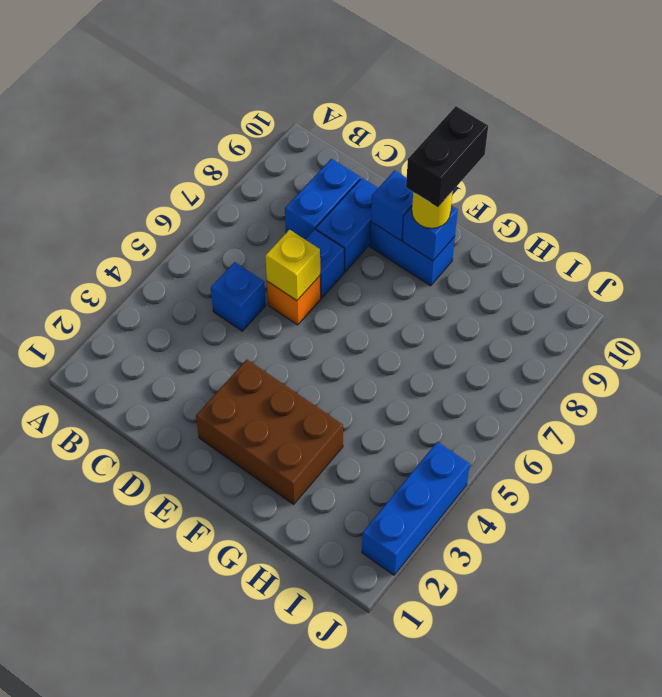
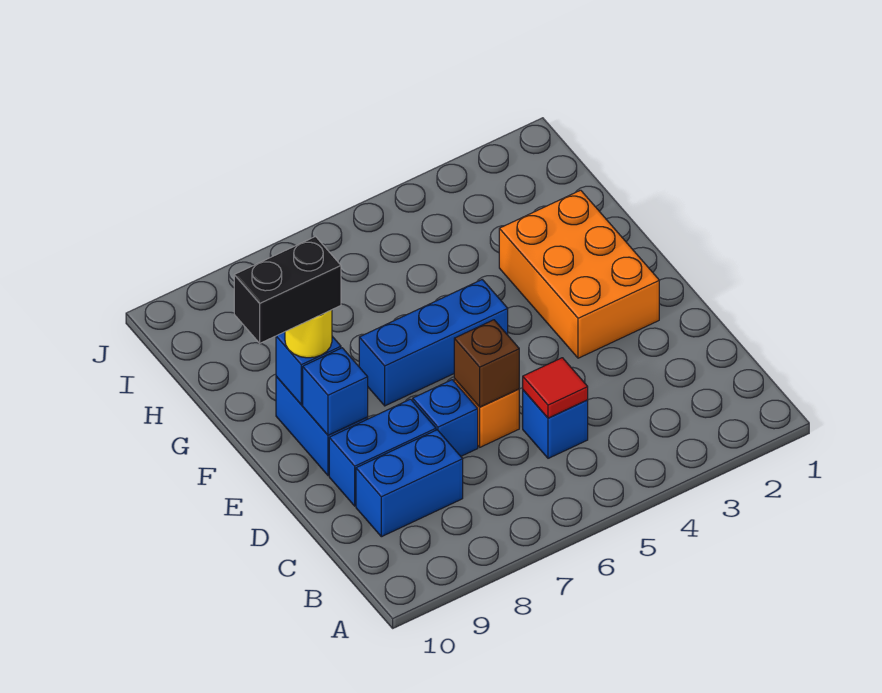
none -> red 1x1 tile [523,358,588,418]
yellow 1x1 brick [265,230,320,301] -> brown 1x1 brick [454,320,519,407]
brown 2x3 brick [196,360,343,504] -> orange 2x3 brick [499,190,659,358]
blue 1x3 brick [362,442,470,575] -> blue 1x3 brick moved to [359,280,508,406]

